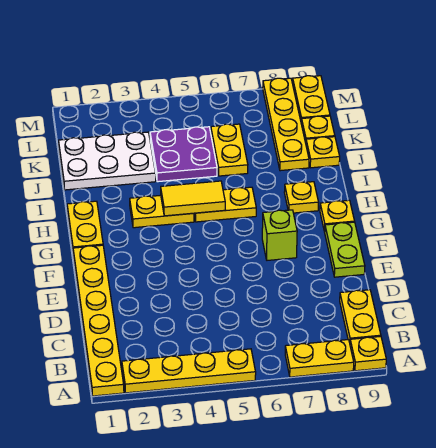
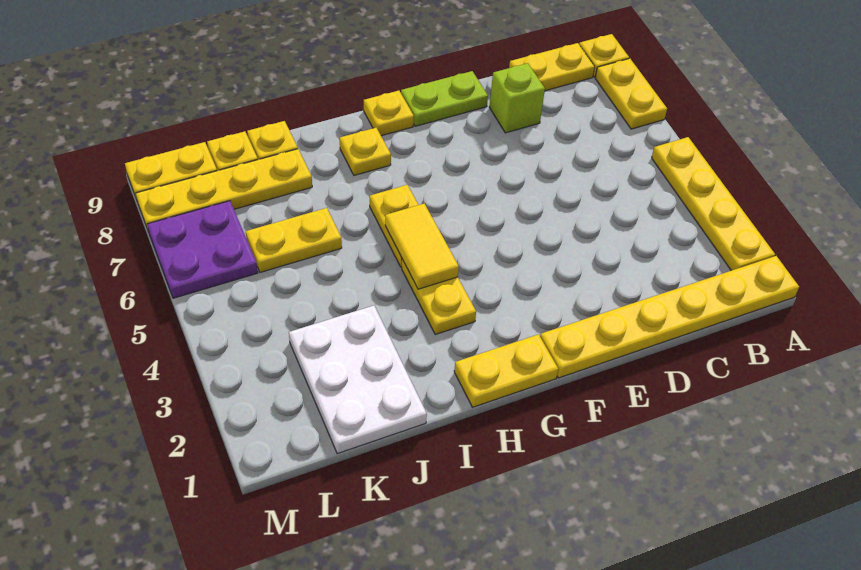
lime 1x1 brick [262,210,297,260] -> lime 1x1 brick moved to [489,63,545,133]
purple 2x2 plate [150,127,217,182] -> purple 2x2 plate moved to [147,201,258,298]

